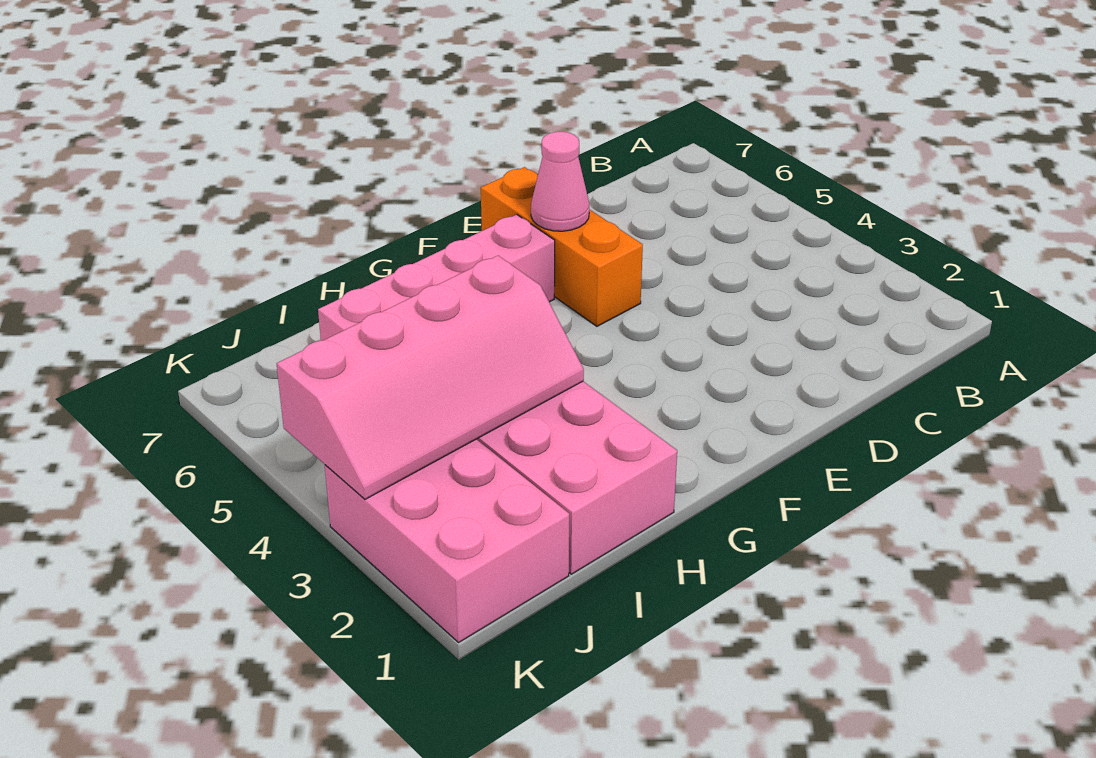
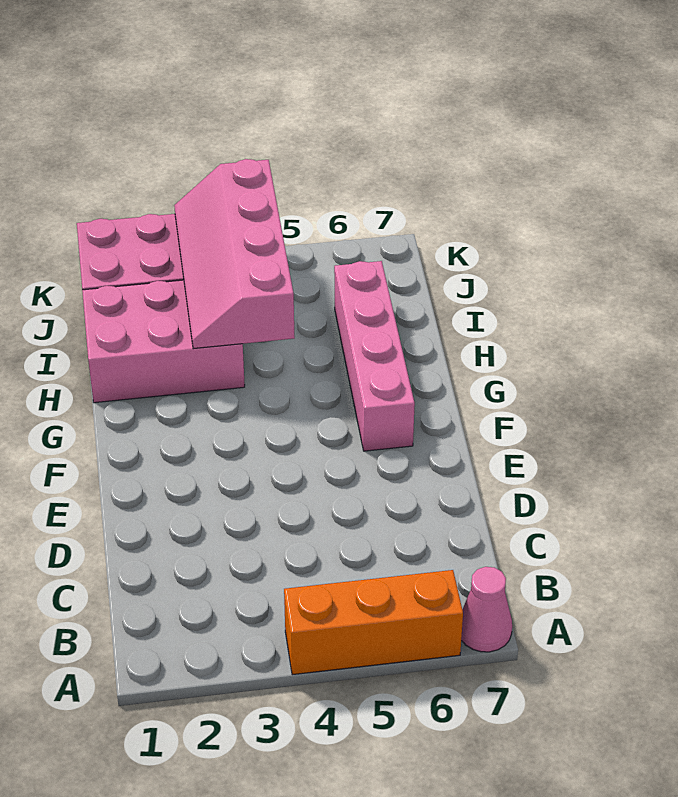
orange 1x3 brick [481,167,643,326] -> orange 1x3 brick moved to [284,570,463,675]
pink 1x1 cone [531,132,589,231] -> pink 1x1 cone moved to [461,567,512,652]

